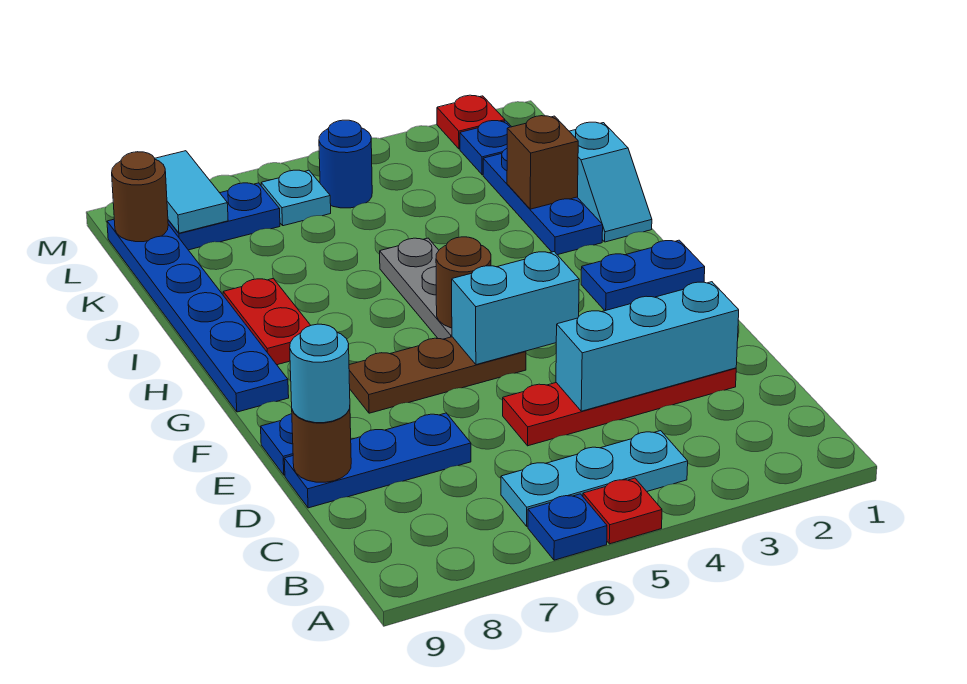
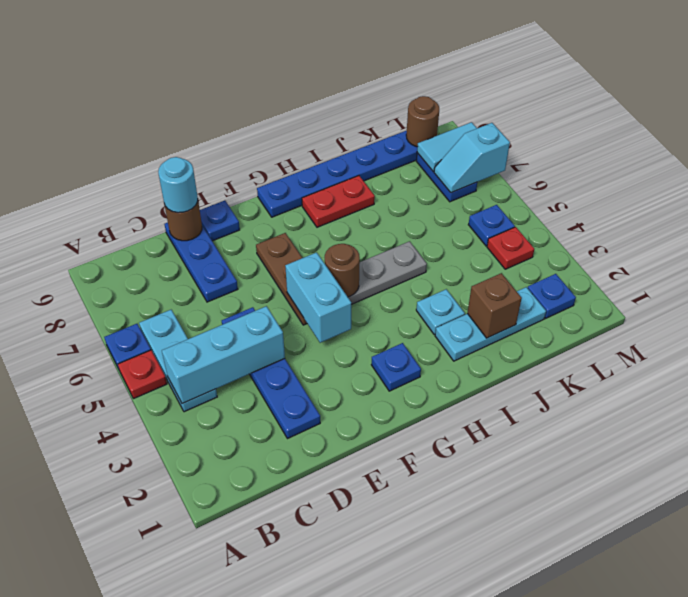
red 1x4 plate [503,368,736,446] -> blue 1x4 plate [222,307,320,439]
cyan 1x3 brick [556,282,739,411] -> cyan 1x3 brick turned to [162,306,285,404]
blue 1x2 plate [581,240,705,311] -> blue 1x1 plate [371,343,421,391]
cyan 1x2 slope [569,122,652,242] -> cyan 1x2 slope moved to [434,123,510,193]
blue 1x3 plate [483,149,603,255] -> cyan 1x3 plate [435,287,546,361]
blue 1x1 round brick [319,120,372,208] -> blue 1x1 plate [468,205,515,246]
cyan 1x1 plate [261,170,331,226] -> cyan 1x1 plate moved to [416,289,465,335]
red 1x1 plate [437,95,505,149] -> red 1x1 plate moved to [487,227,534,269]

